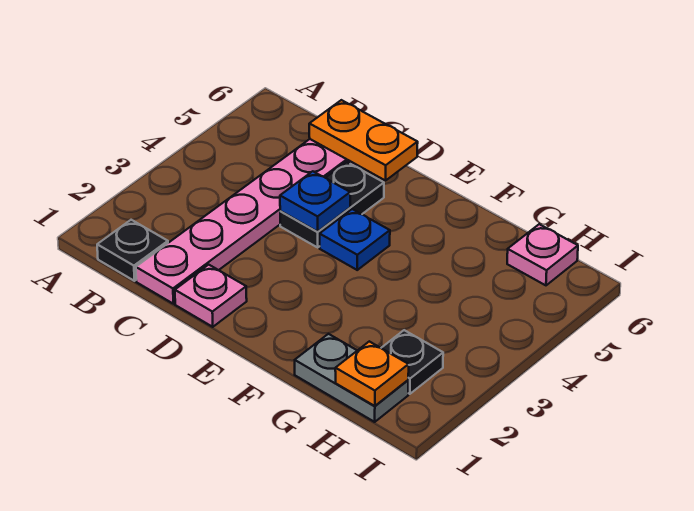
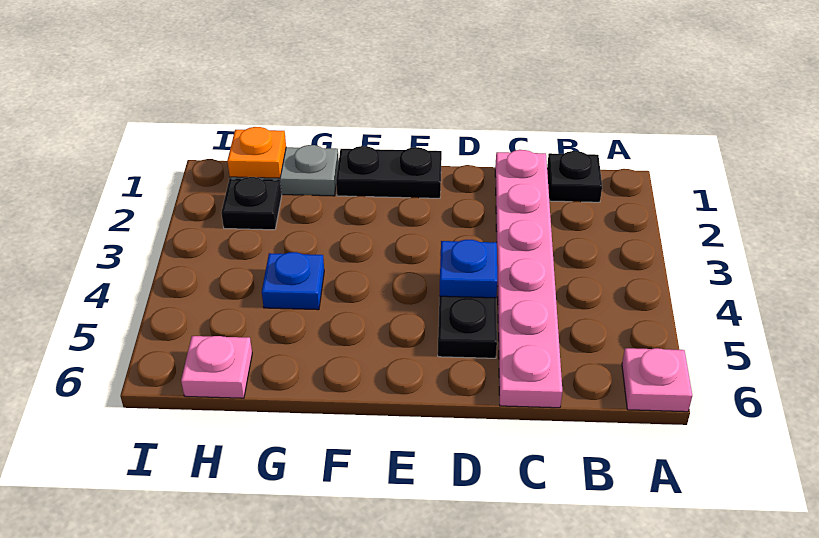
orange 1x2 plate [309,100,418,181] -> none
pink 1x1 plate [175,265,247,327] -> pink 1x1 plate moved to [622,348,692,412]
none -> black 1x2 plate [336,146,442,198]
blue 1x1 plate [320,209,390,270] -> blue 1x1 plate moved to [262,252,324,310]

